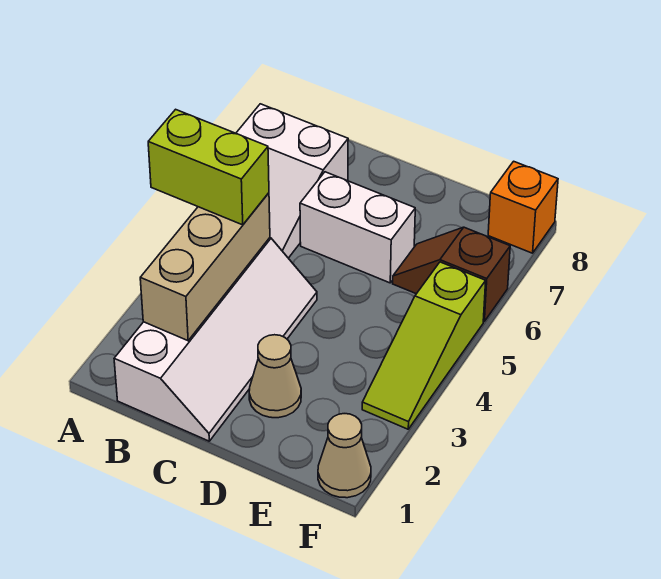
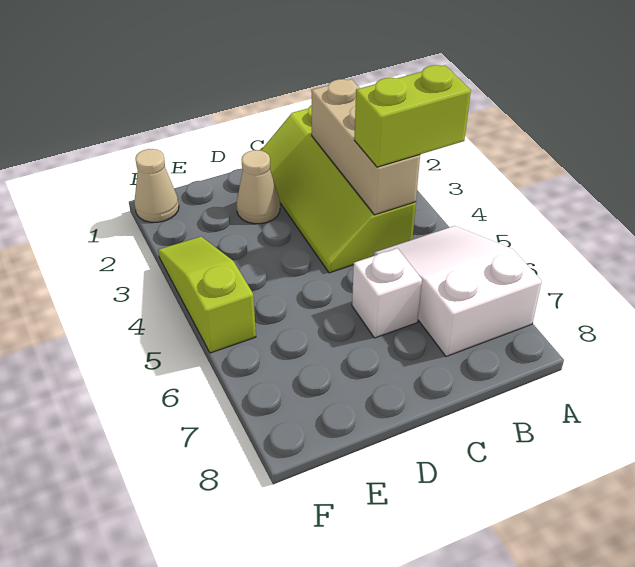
white 2x4 slope [114,238,317,441] -> lime 2x4 slope [261,105,416,273]
white 1x2 brick [300,172,415,283] -> white 1x1 brick [352,248,422,338]
brown 1x2 slope [393,227,510,321] -> none
orange 1x1 brick [488,161,558,253] -> none

